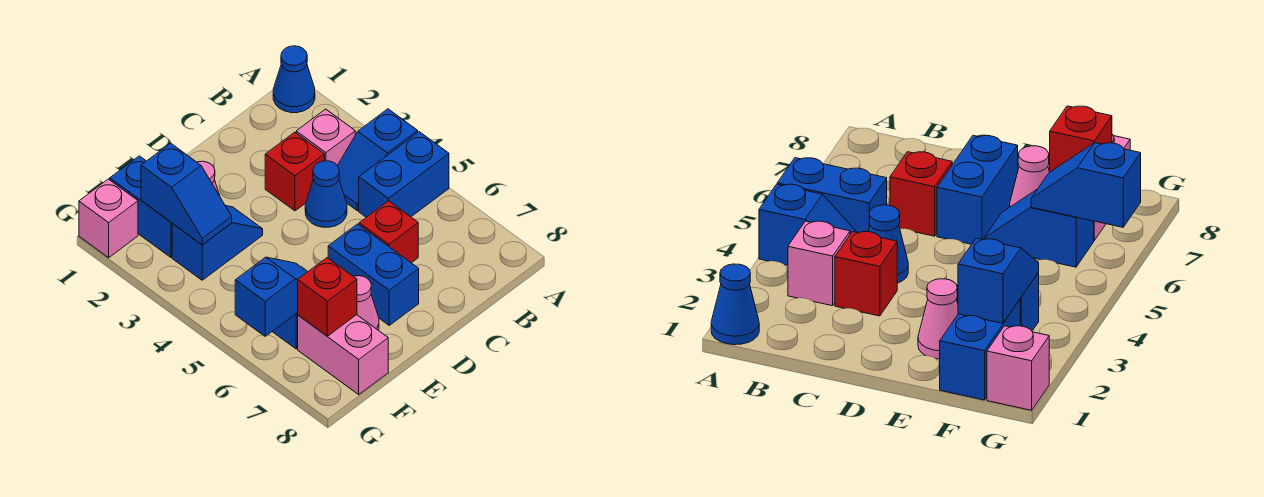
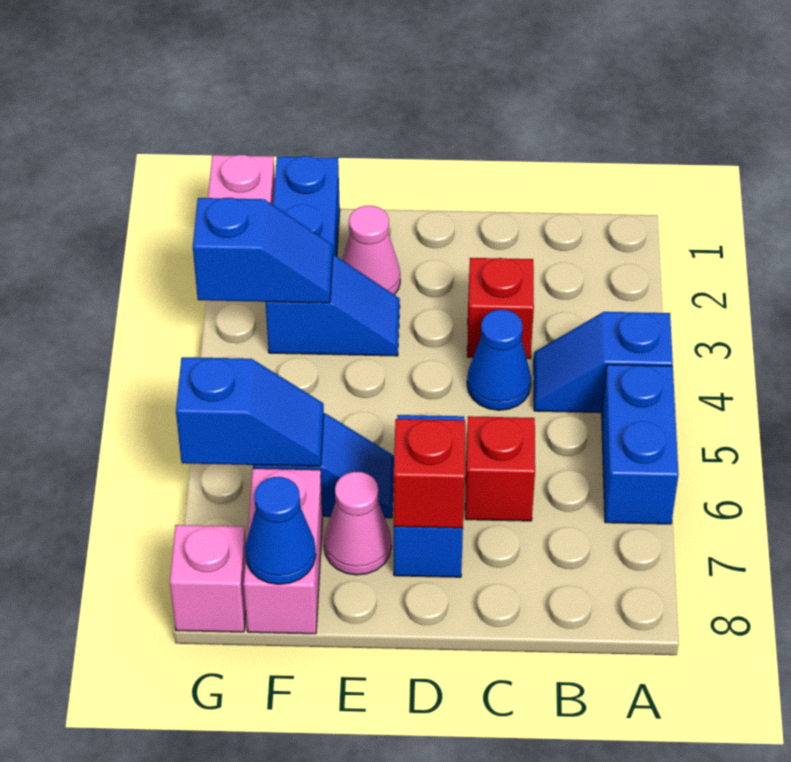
blue 1x1 cone [273,46,315,113] -> blue 1x1 cone moved to [245,477,316,584]
blue 1x2 brick [359,132,449,217] -> blue 1x2 brick turned to [602,365,679,524]
pink 1x1 brick [296,109,355,166] -> pink 1x1 brick moved to [170,525,246,632]
blue 1x2 slope [141,143,232,245] -> blue 1x2 slope turned to [193,198,333,303]
red 1x1 brick [298,258,357,336] -> red 1x1 brick moved to [393,419,465,528]

